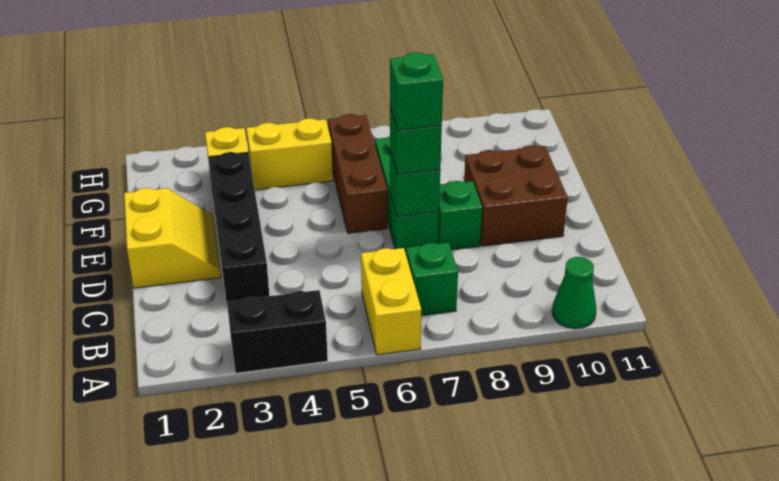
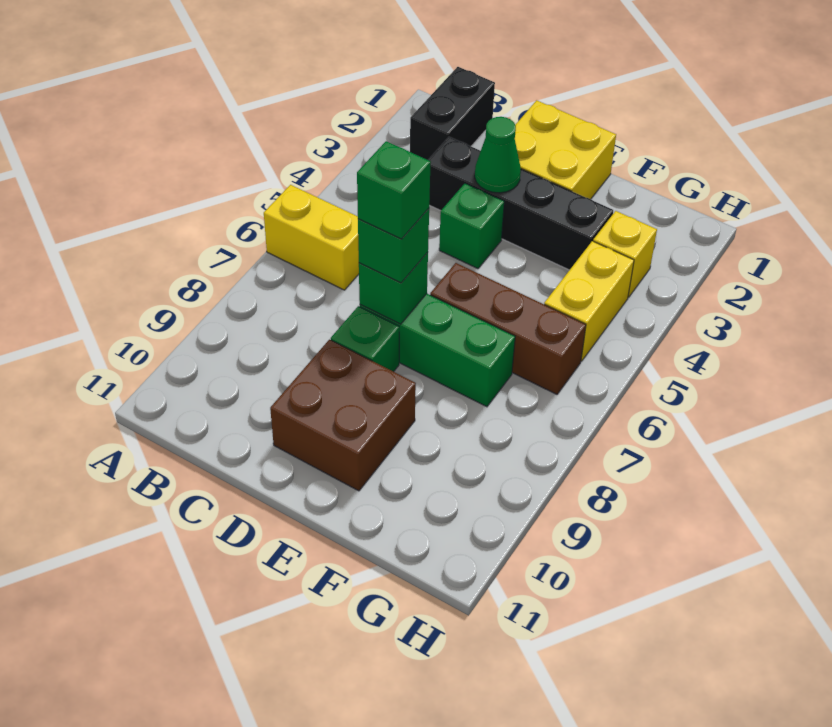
black 1x2 brick [227,290,328,373] -> black 1x2 brick moved to [410,67,495,160]
green 1x1 cone [552,257,597,329] -> green 1x1 cone moved to [475,117,521,193]
green 1x1 brick [406,243,458,316] -> green 1x1 brick moved to [439,183,504,269]
yellow 2x2 slope [124,188,221,288] -> yellow 2x2 brick [515,100,616,199]

